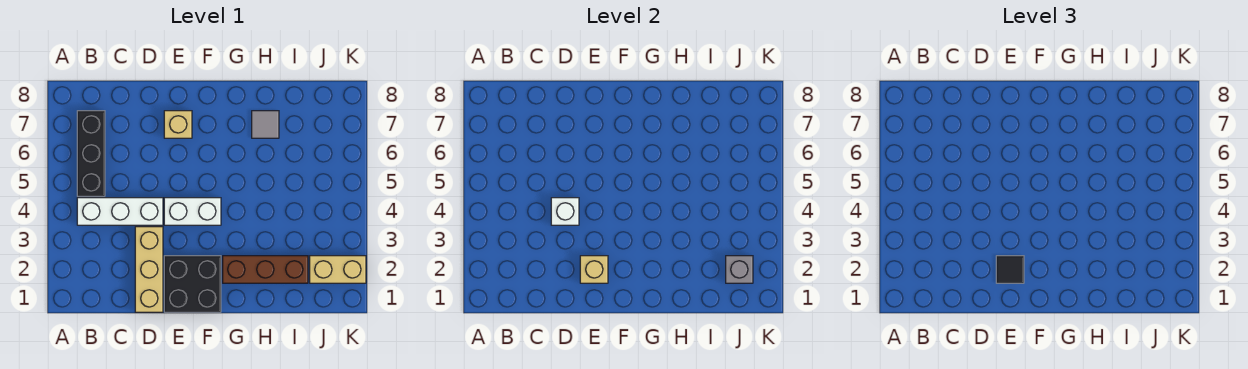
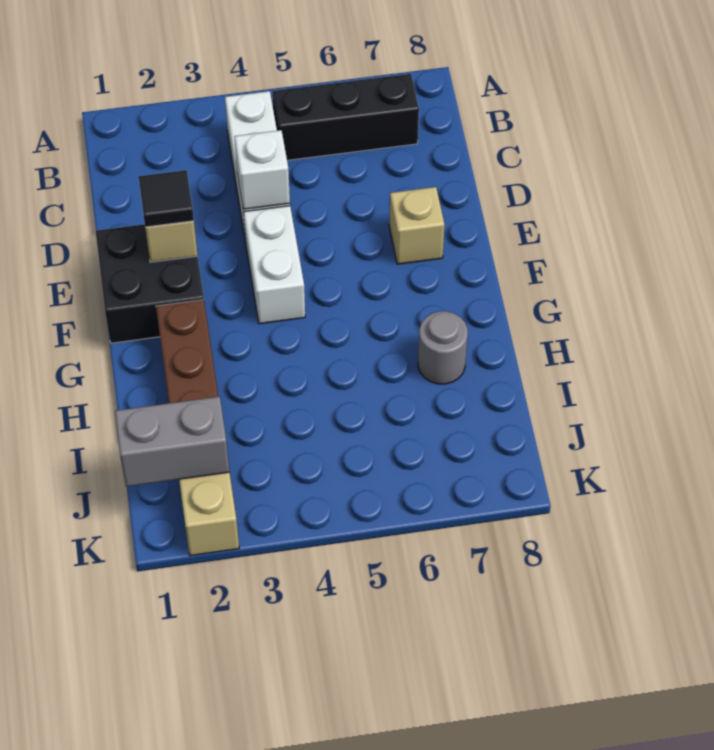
tan 1x3 brick [135,227,163,312] -> none
grey 1x1 tile [252,111,279,138] -> grey 1x1 round brick [418,311,468,384]
grey 1x1 brick [726,256,753,283] -> grey 1x2 brick [115,397,229,487]

